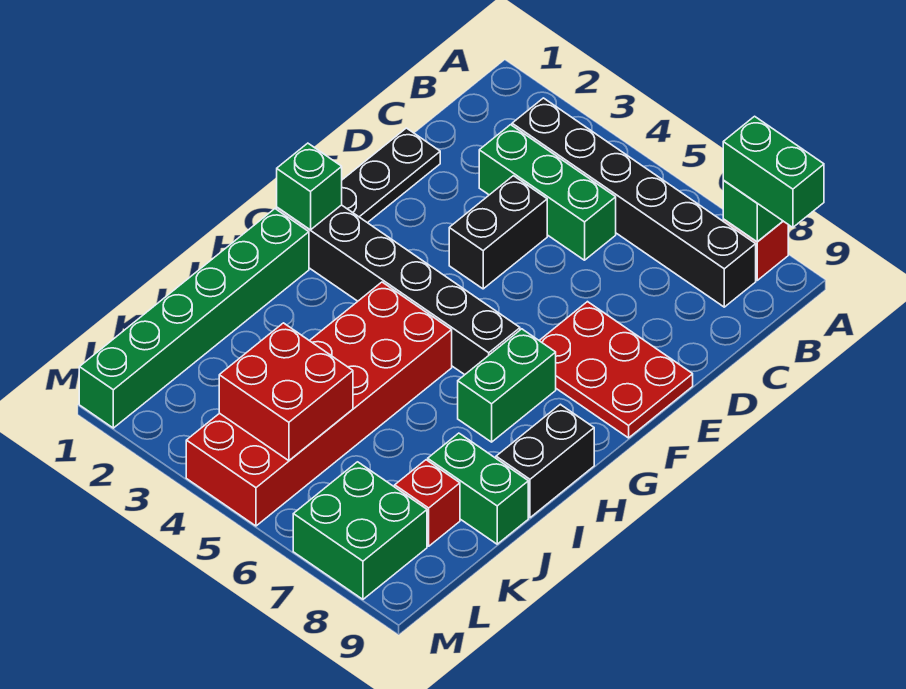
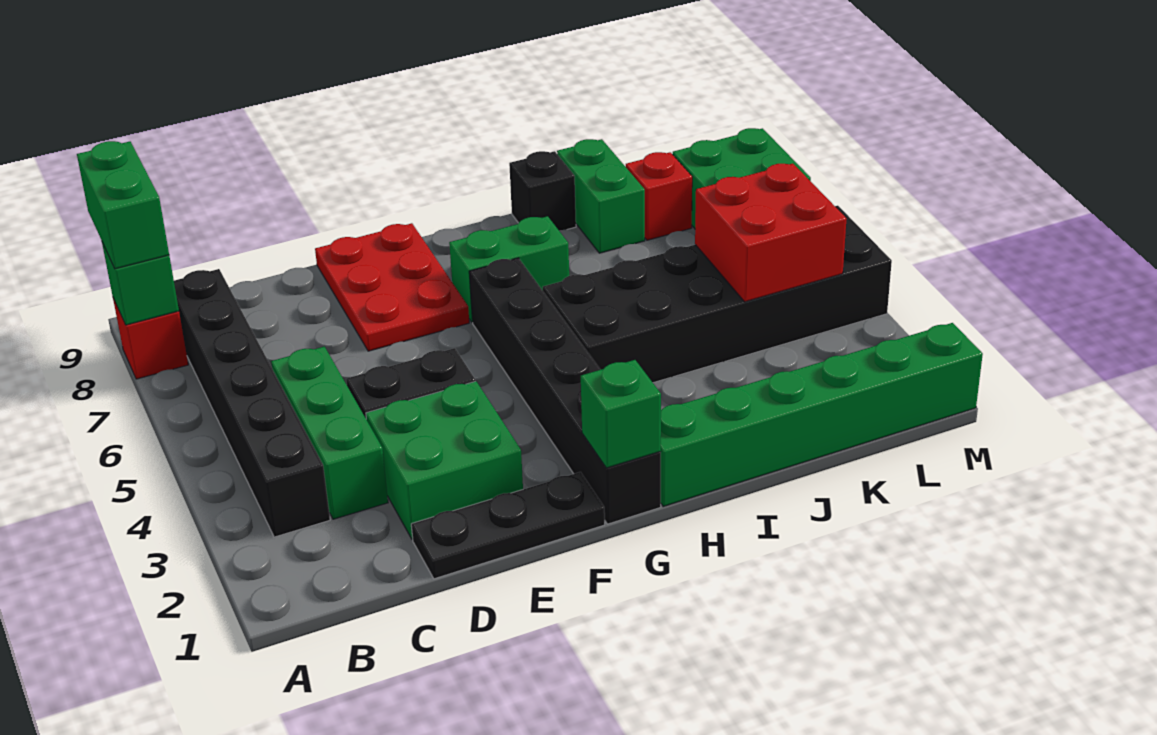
none -> green 2x2 brick [366,381,523,539]
red 2x6 brick [186,282,452,526] -> black 2x6 brick [543,206,892,383]
black 1x2 brick [496,404,594,518] -> black 1x1 brick [509,151,576,230]

